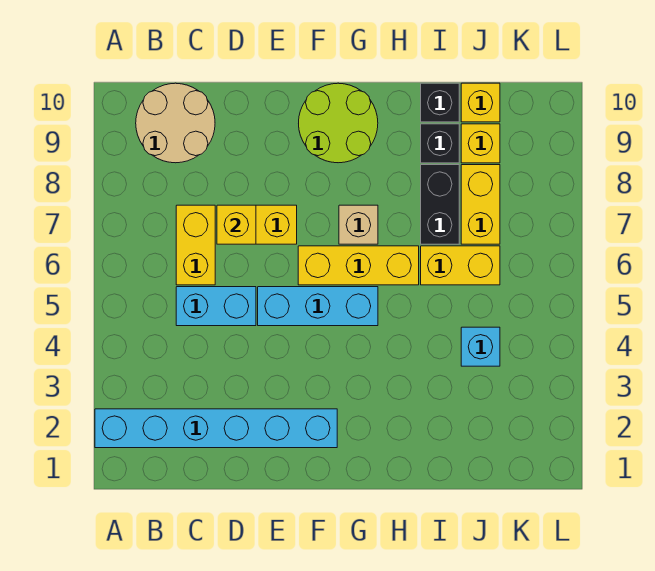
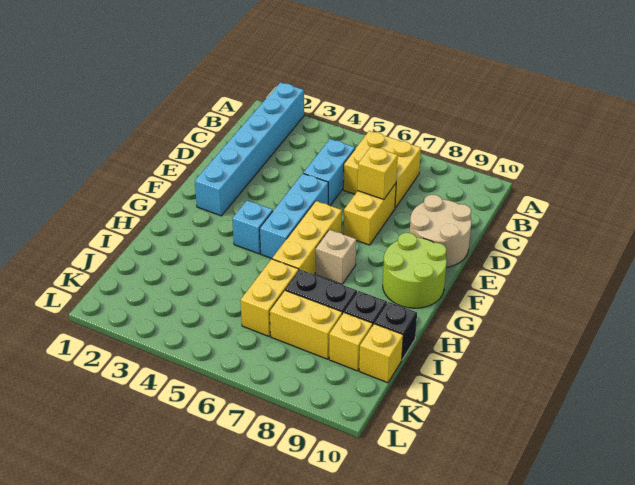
tan 2x2 round brick [136,83,215,163] -> tan 2x2 round brick moved to [410,195,472,267]
yellow 1x2 brick [176,205,215,285] -> yellow 2x2 brick [343,131,421,208]
cyan 1x1 brick [461,327,500,366] -> cyan 1x1 brick moved to [232,200,273,254]

